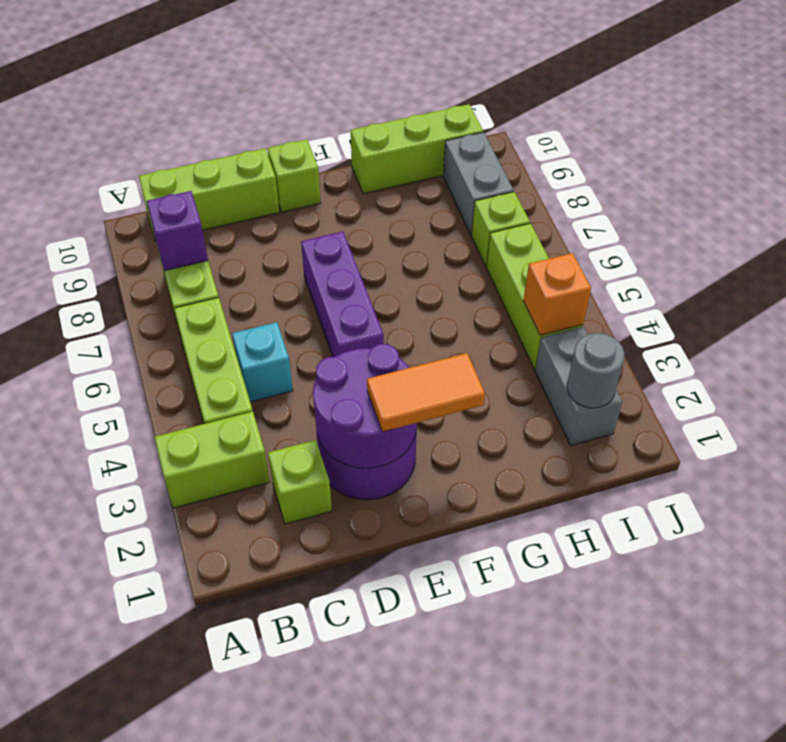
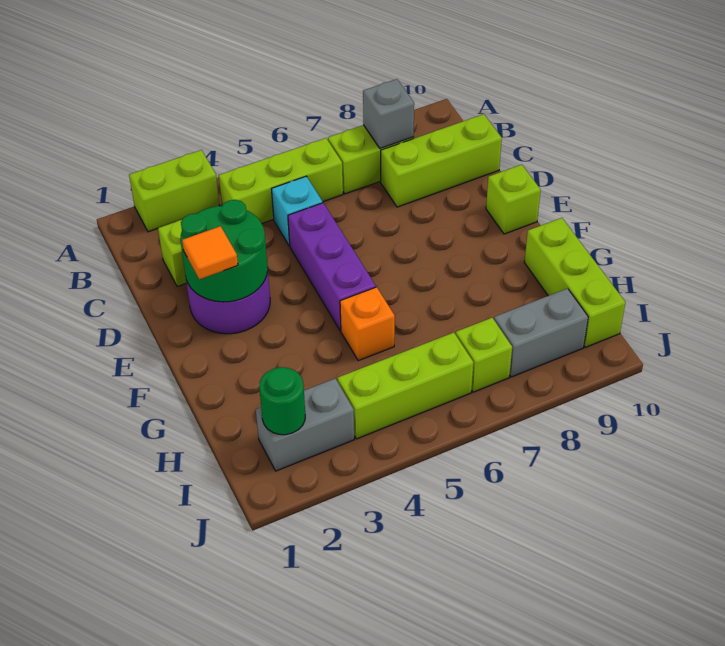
lime 1x2 brick [155,412,270,508] -> lime 1x2 brick turned to [129,150,220,232]
purple 1x1 brick [147,191,208,271] -> grey 1x1 brick [363,79,414,148]
lime 1x3 brick [139,148,279,241] -> lime 1x3 brick turned to [381,114,502,207]
purple 2x2 round brick [313,344,417,468] -> green 2x2 round brick [180,200,268,302]
orange 1x2 tile [367,353,485,432] -> orange 1x1 tile [182,226,238,279]
purple 1x3 brick [301,232,384,357] -> purple 1x3 brick turned to [288,203,376,331]
grey 1x1 round brick [567,333,625,408] -> green 1x1 round brick [259,367,305,435]
orange 1x1 brick [523,253,591,335] -> orange 1x1 brick moved to [340,287,395,361]

